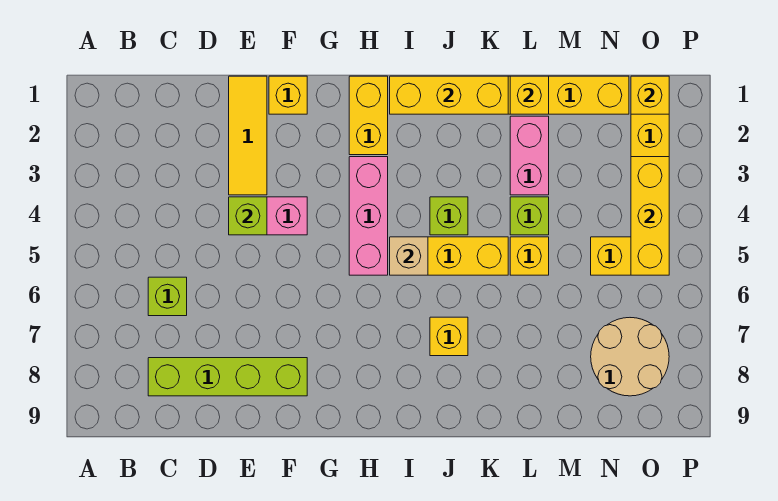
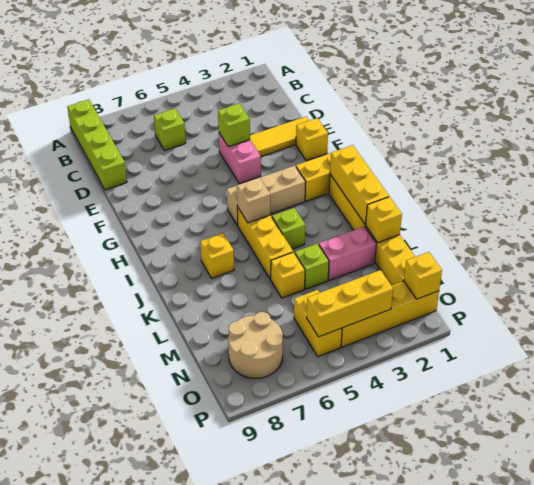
lime 1x4 brick [148,358,307,396] -> lime 1x4 brick moved to [67,99,127,190]
pink 1x3 brick [349,157,388,275] -> tan 1x3 brick [227,166,306,226]

